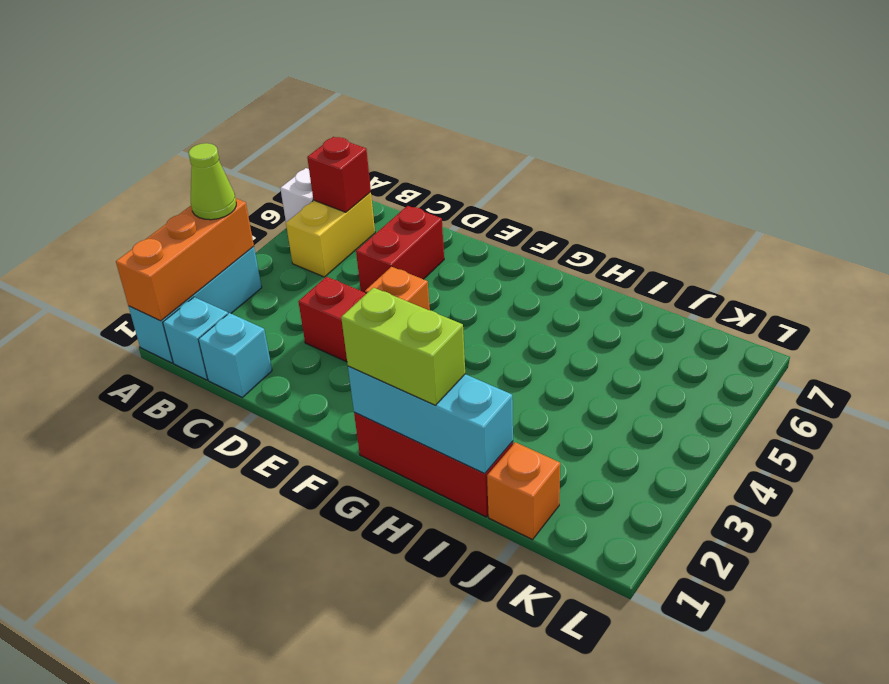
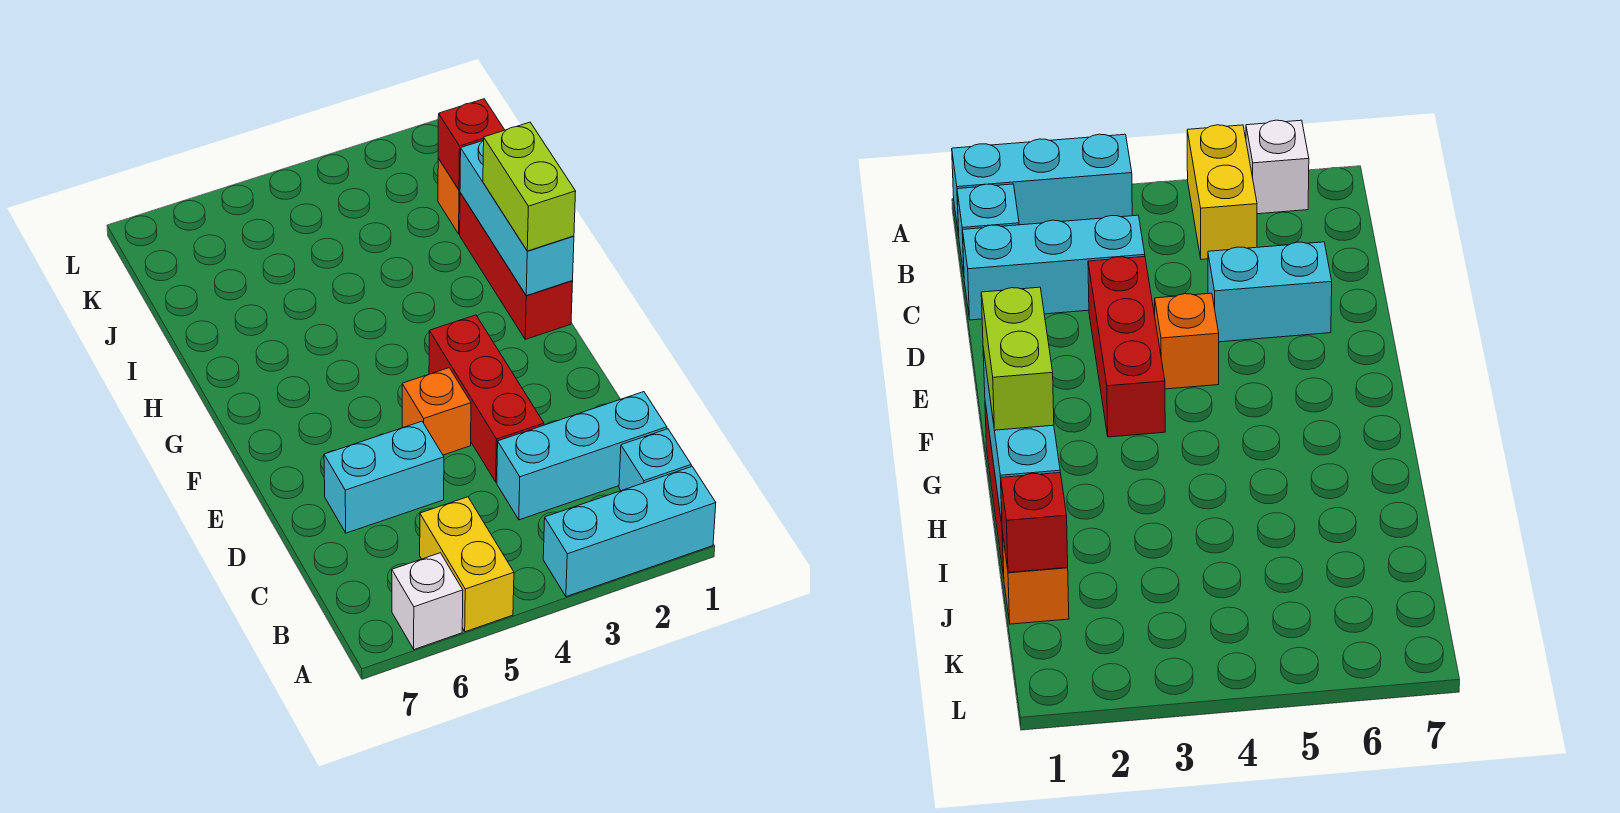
orange 1x3 brick [116,199,254,321] -> none
lime 1x1 cone [188,143,236,220] -> none
yellow 1x2 brick [286,192,375,277] -> yellow 1x2 brick turned to [420,497,514,632]
red 1x1 brick [307,137,371,212] -> red 1x1 brick moved to [438,99,504,190]
cyan 1x1 brick [198,313,272,397] -> cyan 1x3 brick [497,392,667,520]
red 1x2 brick [356,206,444,292] -> cyan 1x2 brick [324,421,444,533]

